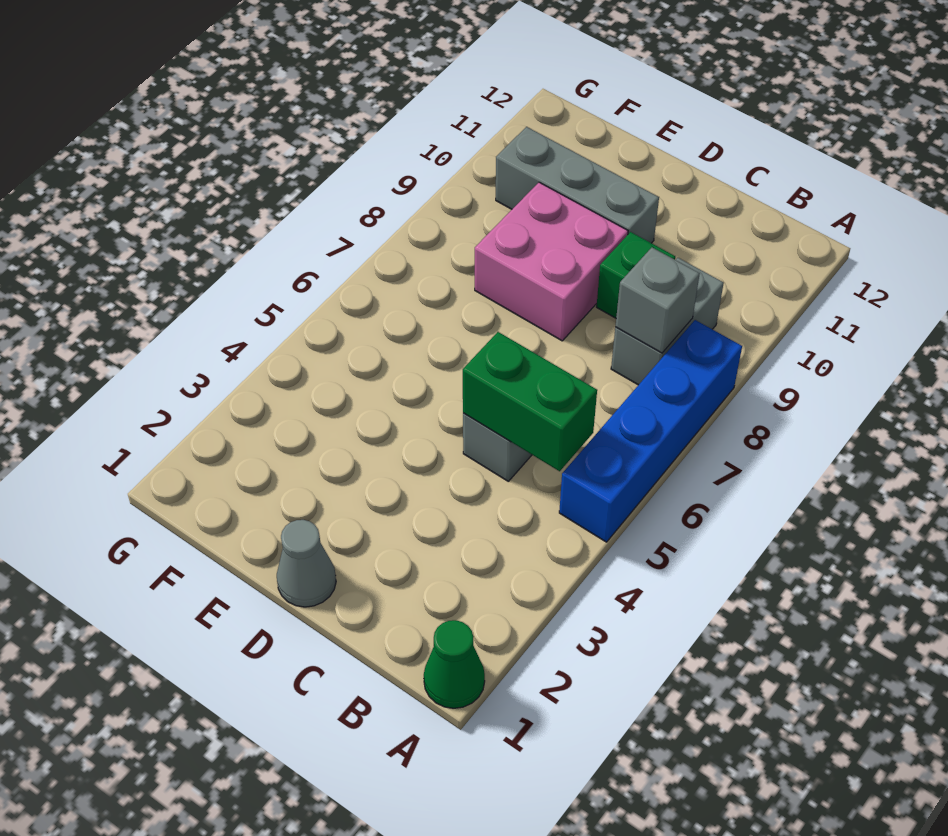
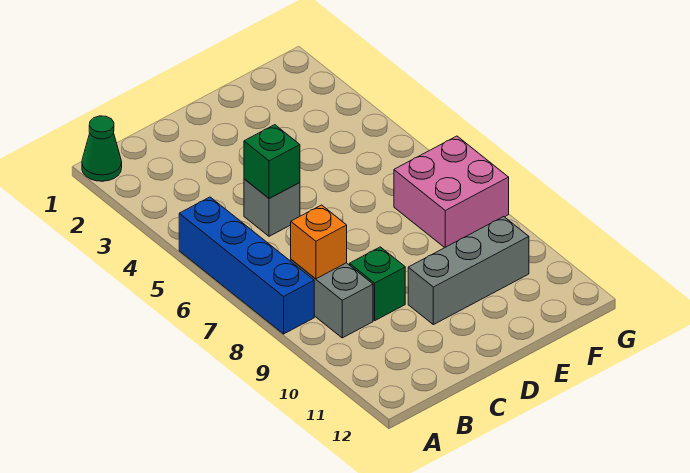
green 1x2 brick [463,332,597,471] -> green 1x1 brick [244,125,300,199]
grey 1x1 brick [615,248,700,353] -> orange 1x1 brick [291,205,347,279]
grey 1x1 cone [277,520,336,607] -> none
pink 2x2 brick [475,182,628,341] -> pink 2x2 brick moved to [394,136,509,248]

